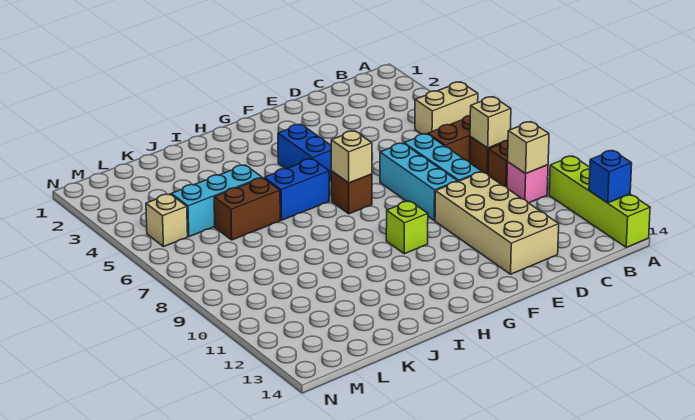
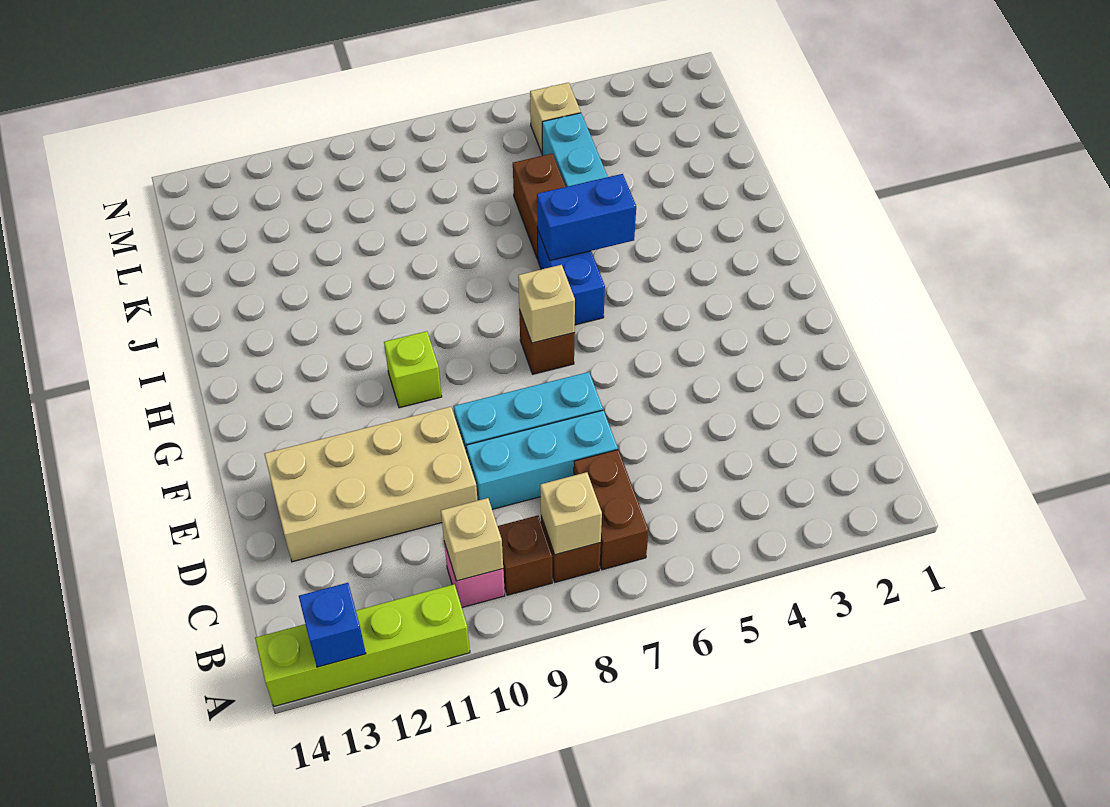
tan 1x2 brick [415,82,478,134] -> none
blue 1x2 brick [278,124,331,181] -> blue 1x2 brick moved to [537,174,636,261]

